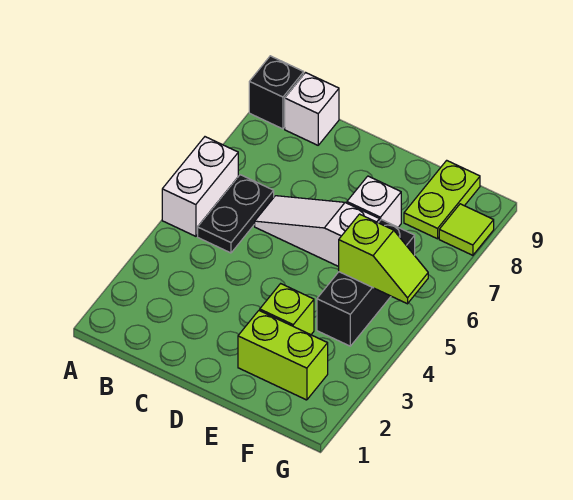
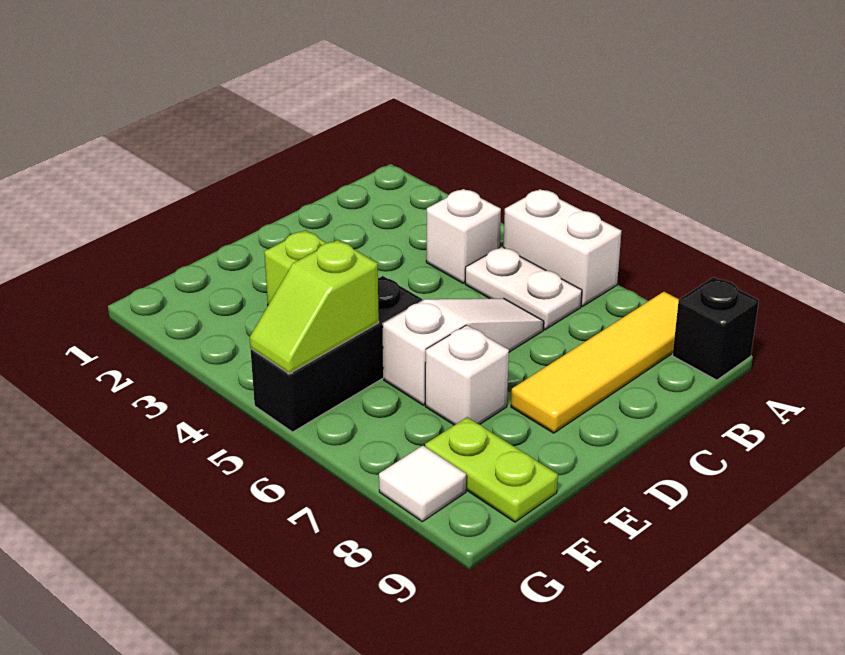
none -> yellow 1x4 tile [511,292,679,433]
black 1x2 plate [198,175,274,253] -> white 1x2 plate [465,247,582,330]
white 1x1 brick [285,73,339,145] -> white 1x1 brick moved to [426,189,501,283]
lime 1x2 brick [238,310,328,400] -> none
black 1x3 brick [317,220,415,346] -> black 1x3 brick turned to [250,276,422,432]
lime 1x1 tile [439,204,494,255] -> white 1x1 tile [379,446,466,522]

